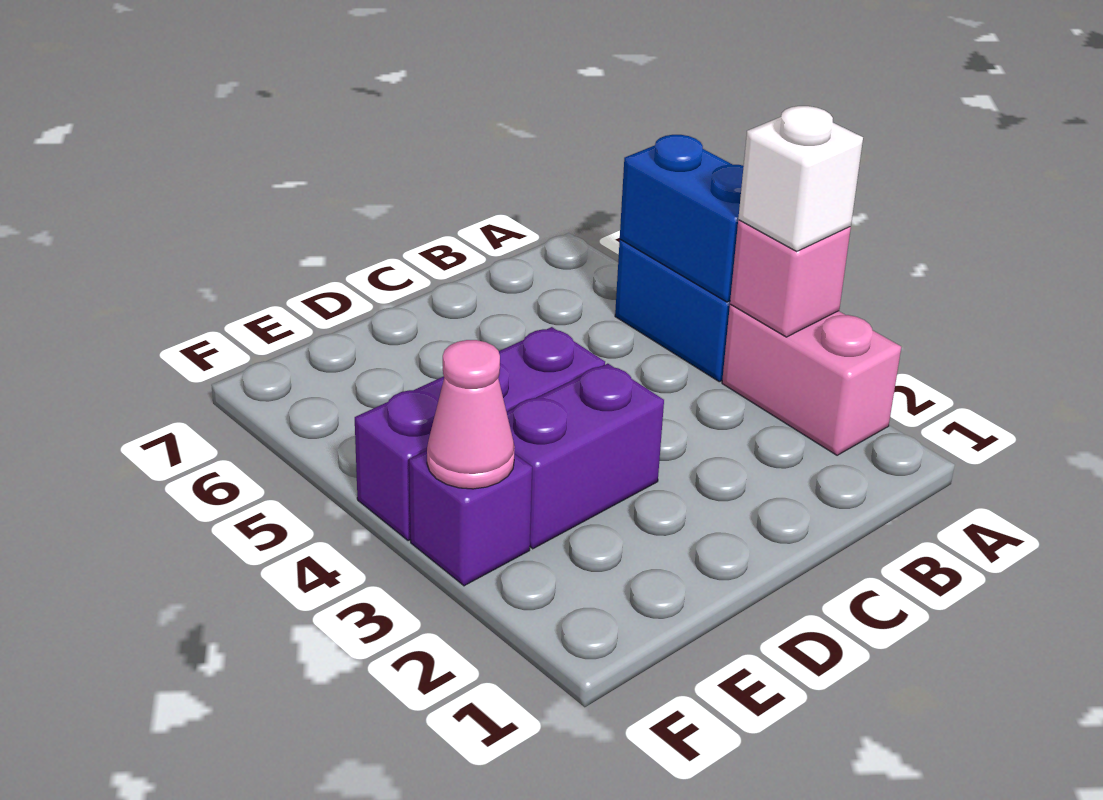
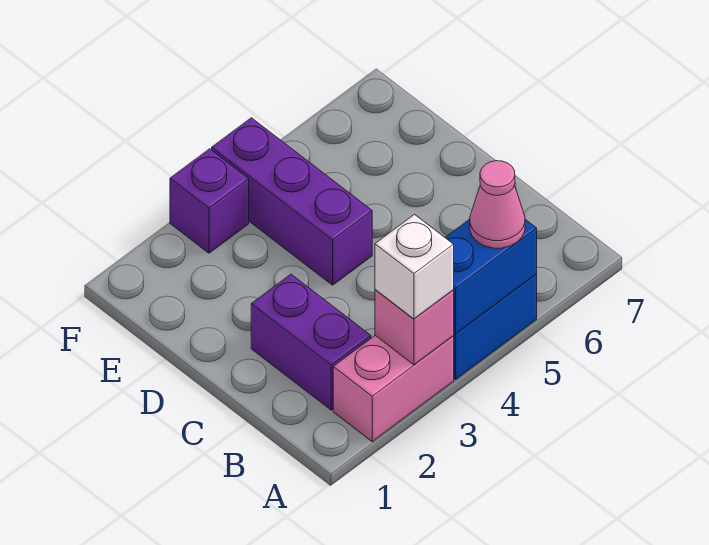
purple 1x2 brick [507,364,664,549] -> purple 1x2 brick moved to [251,274,371,410]
pink 1x1 cone [427,340,515,489] -> pink 1x1 cone moved to [470,161,525,248]

